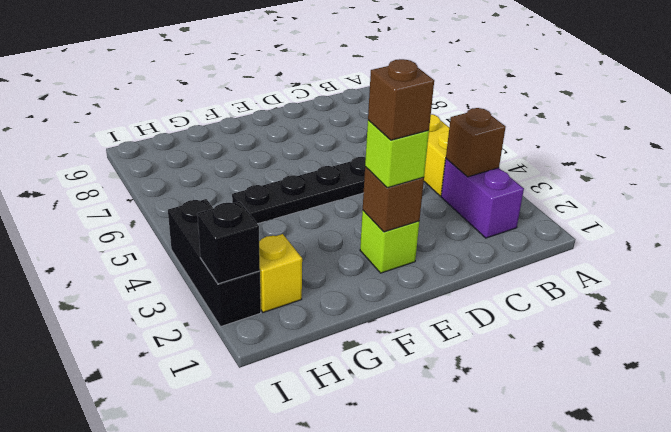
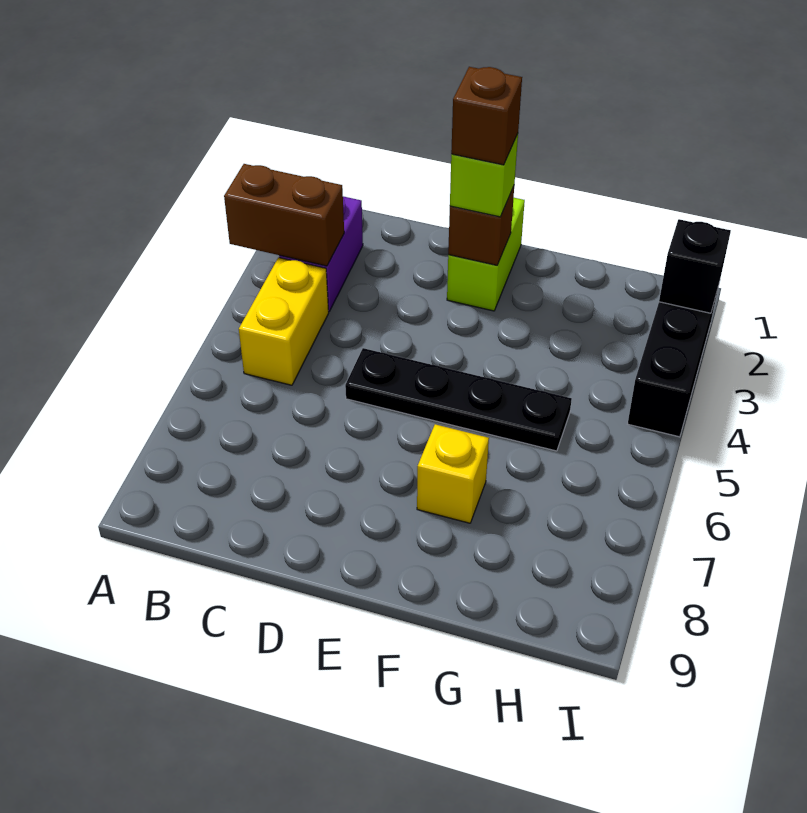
brown 1x1 brick [446,108,506,177] -> brown 1x2 brick [224,164,344,266]
lime 1x1 brick [360,210,419,273] -> lime 1x2 brick [447,198,525,311]
yellow 1x1 brick [259,234,302,312] -> yellow 1x1 brick moved to [417,424,489,523]

